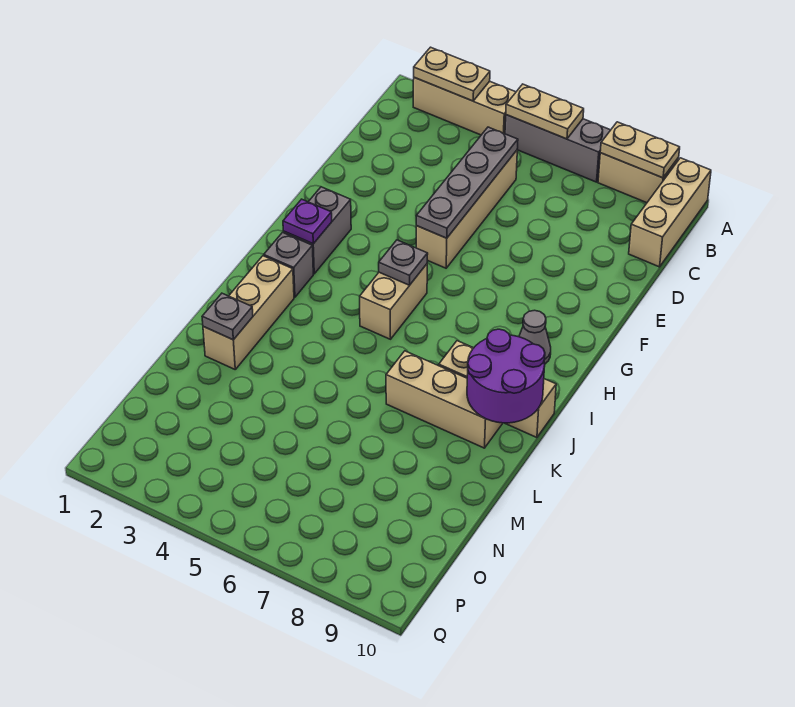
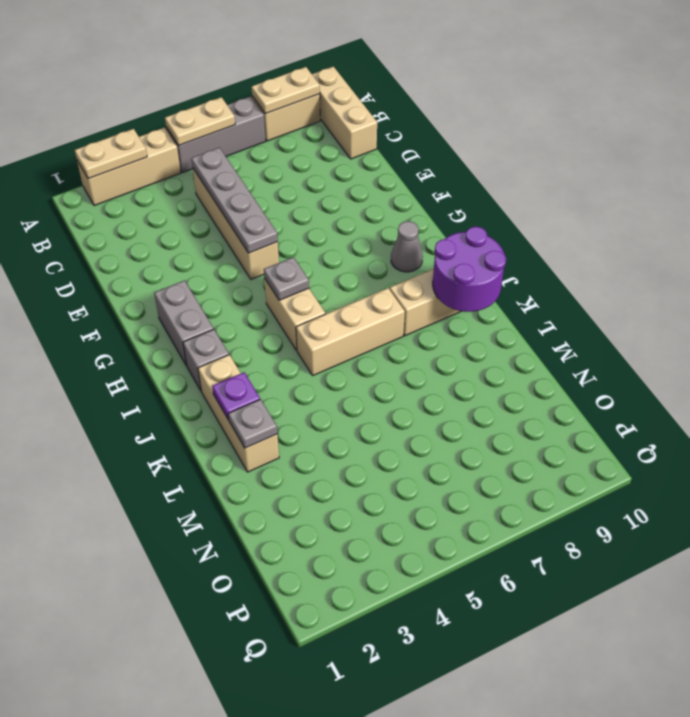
purple 1x1 plate [283,199,332,244] -> purple 1x1 plate moved to [212,372,260,420]
tan 1x3 brick [386,351,502,448] -> tan 1x3 brick moved to [296,288,405,375]

